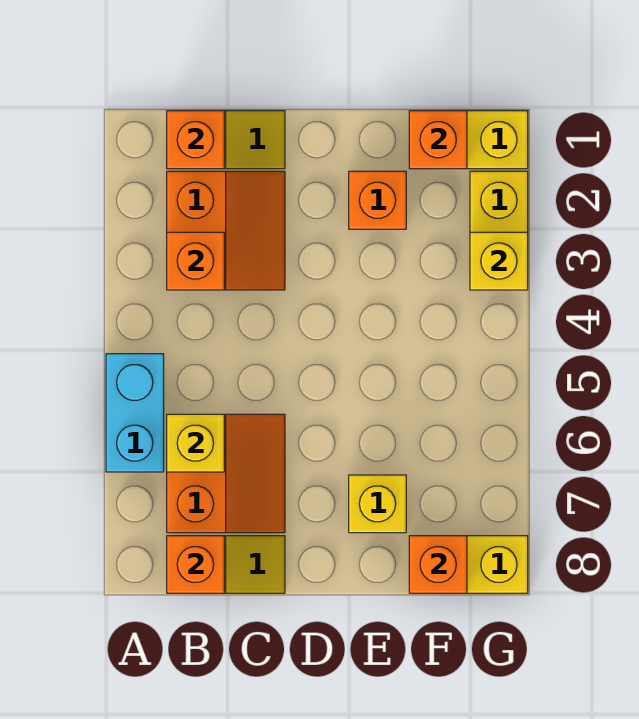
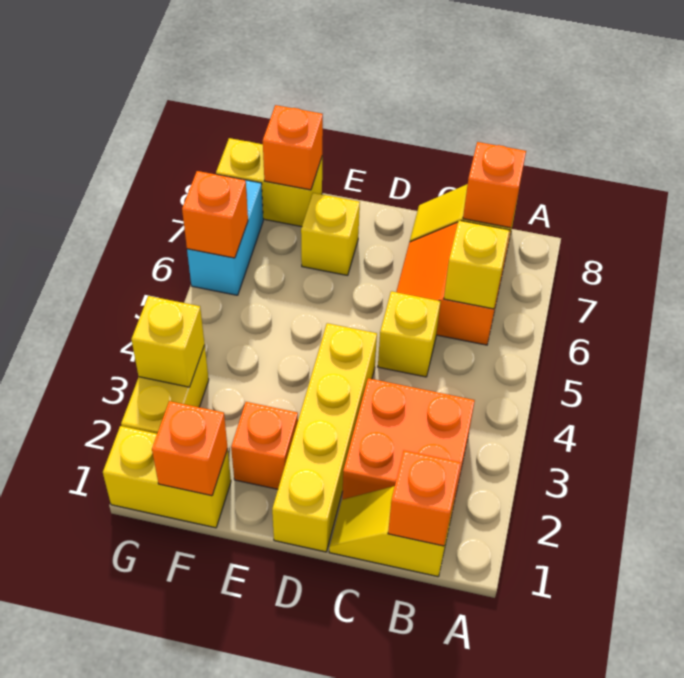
cyan 1x2 brick [106,354,164,472] -> cyan 1x2 brick moved to [187,180,263,295]
orange 2x2 slope [167,171,285,290] -> orange 2x2 brick [342,378,475,516]
orange 1x1 brick [167,232,224,290] -> orange 1x1 brick moved to [182,171,248,258]
none -> yellow 1x1 brick [378,291,441,377]
none -> yellow 1x4 brick [272,323,377,552]

